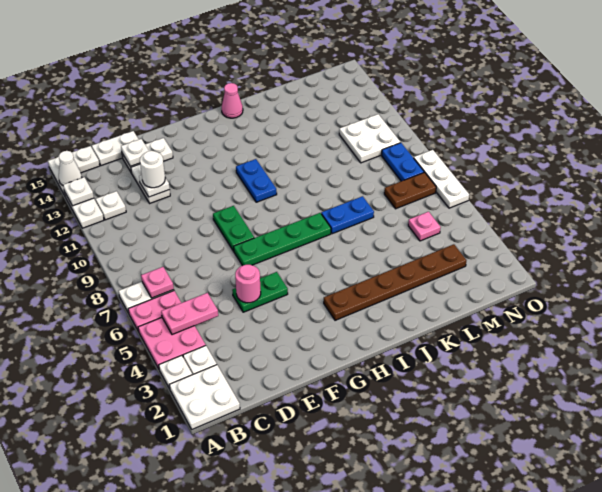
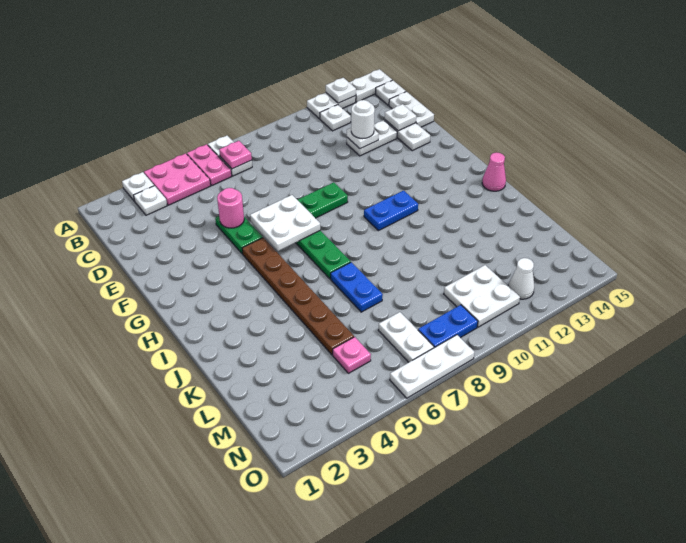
white 2x2 plate [169,365,240,429] -> white 2x2 plate moved to [250,195,320,251]
white 1x1 cone [59,151,82,185] -> white 1x1 cone moved to [508,258,534,299]
pink 1x2 plate [161,293,218,335] -> none
brown 1x6 plate [324,244,466,320] -> brown 1x6 plate moved to [242,238,354,355]
brown 1x2 plate [384,172,436,209] -> white 1x2 plate [378,312,434,362]

